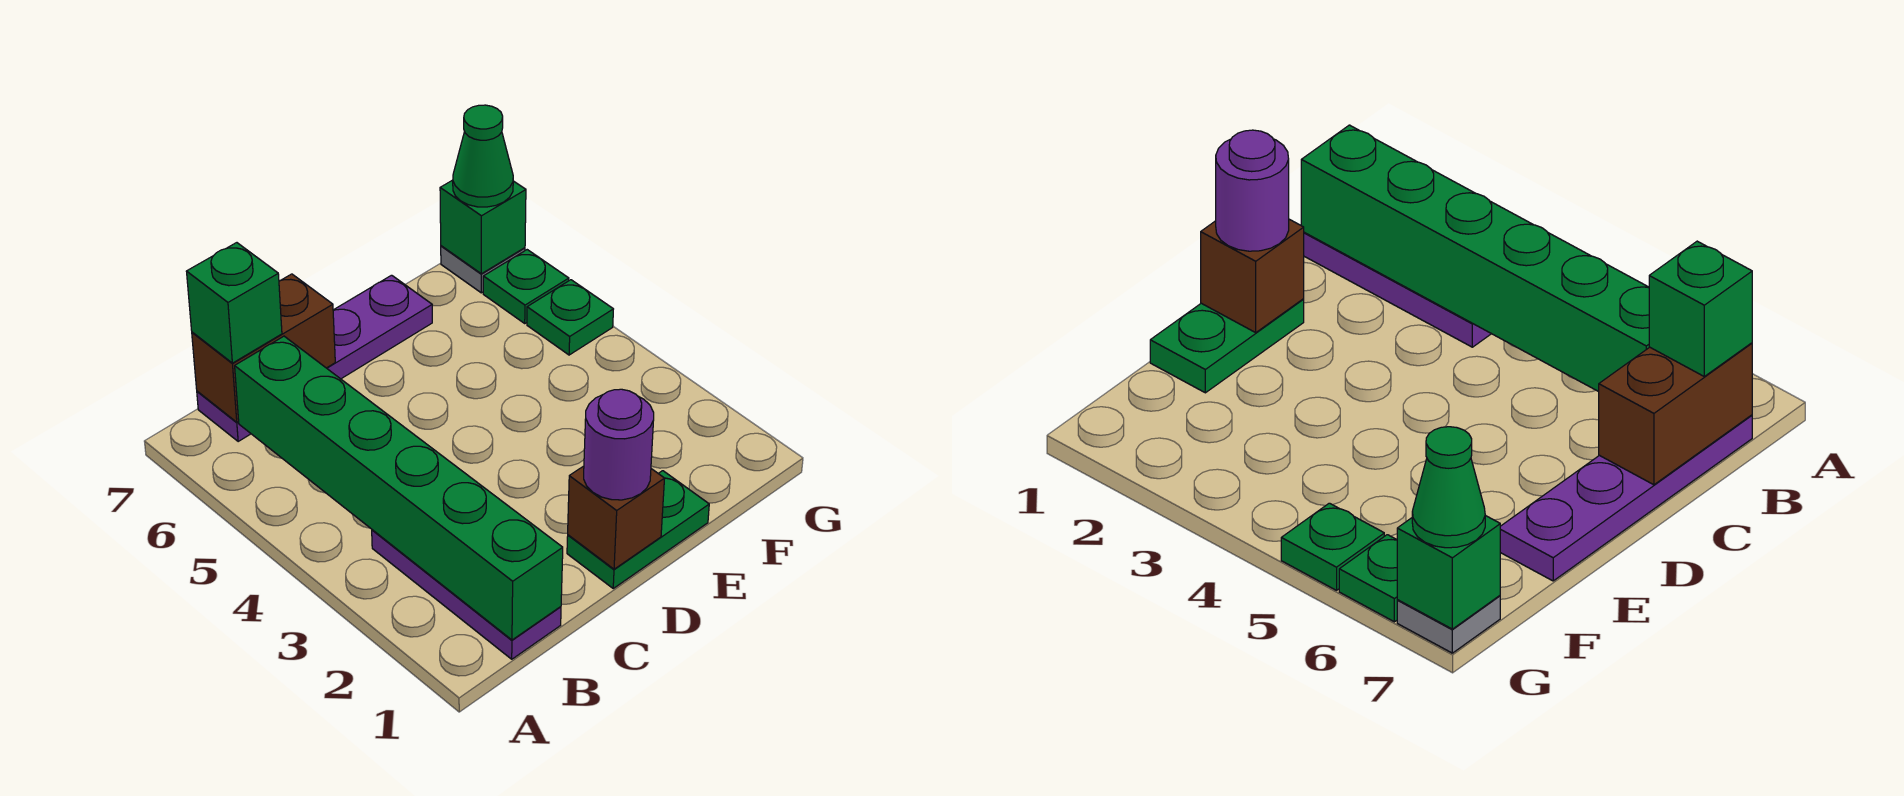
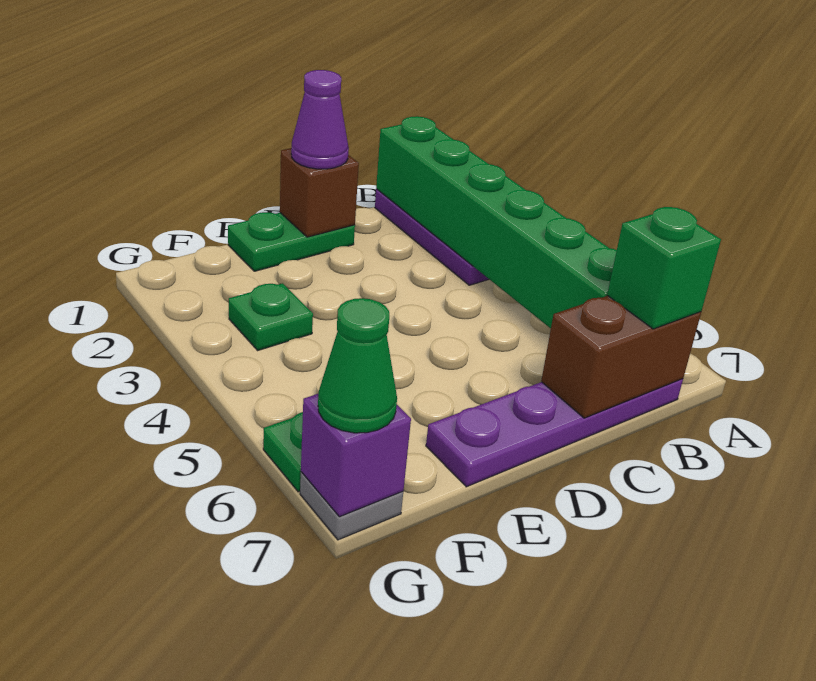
purple 1x1 round brick [584,389,654,500] -> purple 1x1 cone [291,70,349,169]
green 1x1 plate [527,280,613,355] -> green 1x1 plate moved to [229,283,313,350]
green 1x1 brick [440,180,526,274] -> purple 1x1 brick [301,394,411,517]

